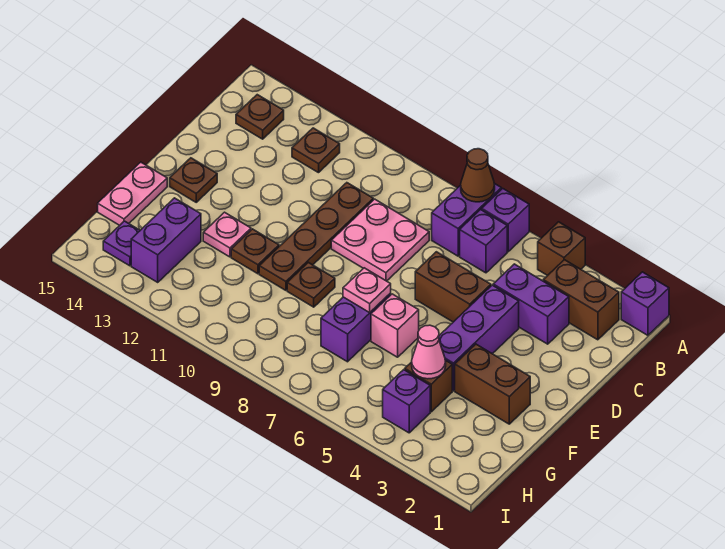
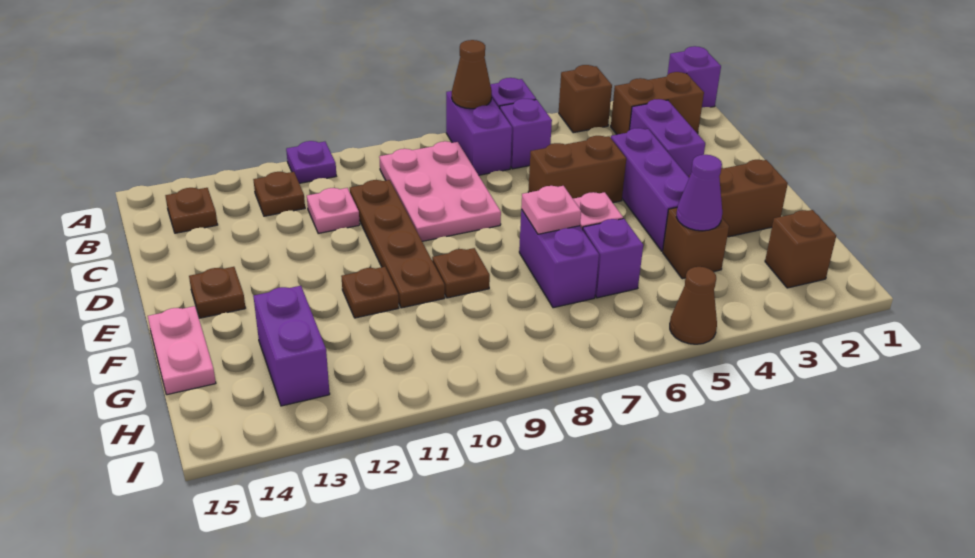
purple 1x2 brick [493,264,569,344] -> purple 1x2 brick turned to [630,99,705,177]
pink 2x2 plate [331,199,429,281] -> pink 2x3 plate [379,141,501,241]
pink 1x1 plate [203,212,251,257] -> pink 1x1 plate moved to [307,188,360,234]
pink 1x1 cone [412,325,446,379] -> purple 1x1 cone [677,155,722,231]
none -> brown 1x1 brick [765,210,836,288]
purple 1x1 brick [383,370,430,433] -> purple 1x1 brick moved to [583,219,643,298]
purple 1x1 plate [103,221,140,266] -> purple 1x1 plate moved to [286,141,336,183]
none -> brown 1x1 cone [670,267,717,344]

